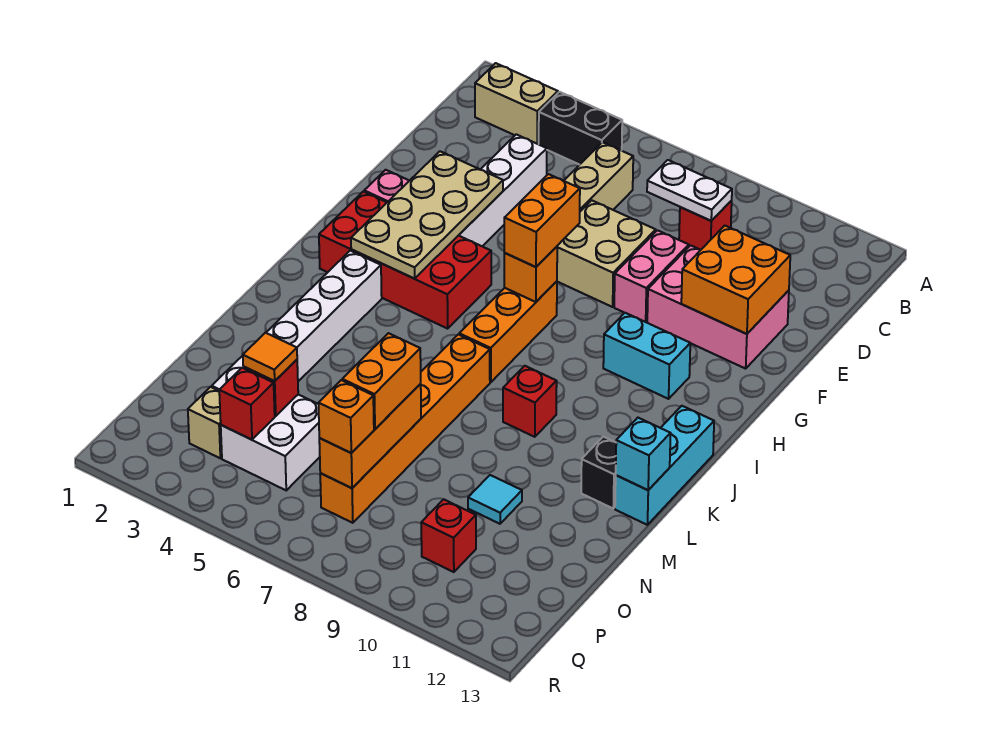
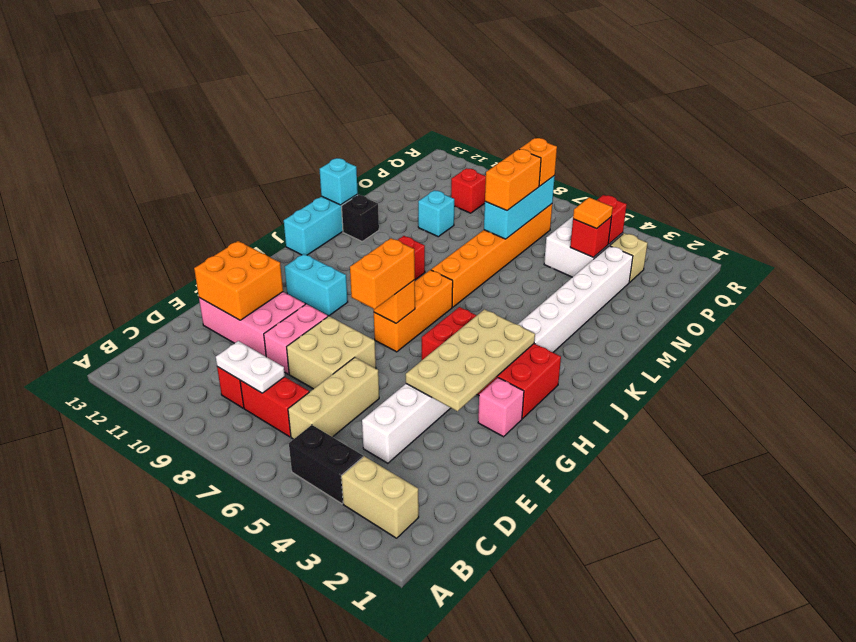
none -> red 1x2 brick [240,377,309,437]
orange 1x3 brick [319,384,421,488] -> cyan 1x3 brick [484,176,555,239]
cyan 1x1 tile [468,475,522,524] -> cyan 1x1 brick [418,190,455,237]

